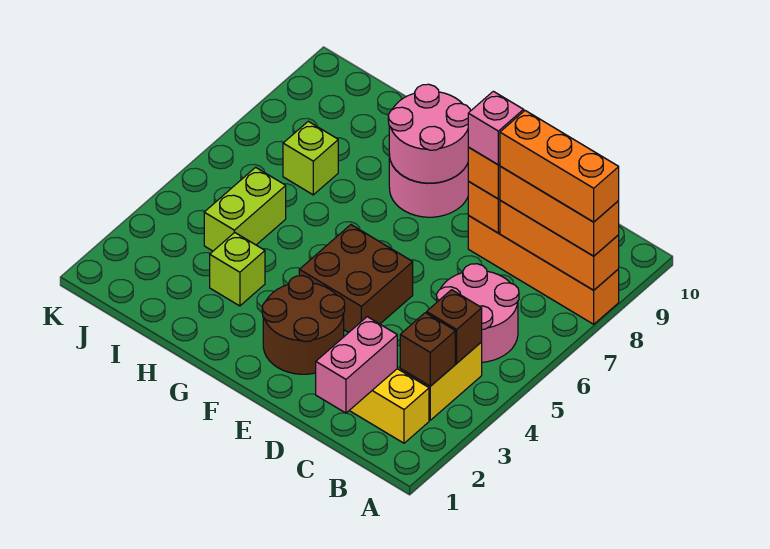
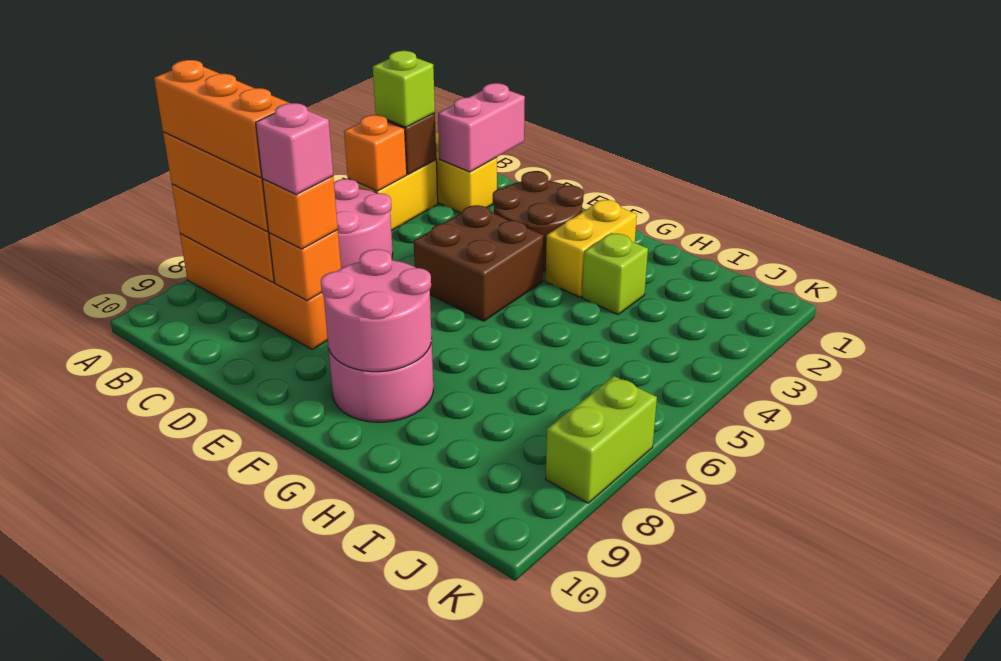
brown 1x1 brick [427,290,482,363] -> orange 1x1 brick [344,115,407,191]
none -> yellow 1x2 brick [546,200,637,297]
lime 1x2 brick [204,167,286,251] -> lime 1x2 brick moved to [546,376,657,503]
lime 1x1 brick [283,121,338,195] -> lime 1x1 brick moved to [373,51,435,127]

